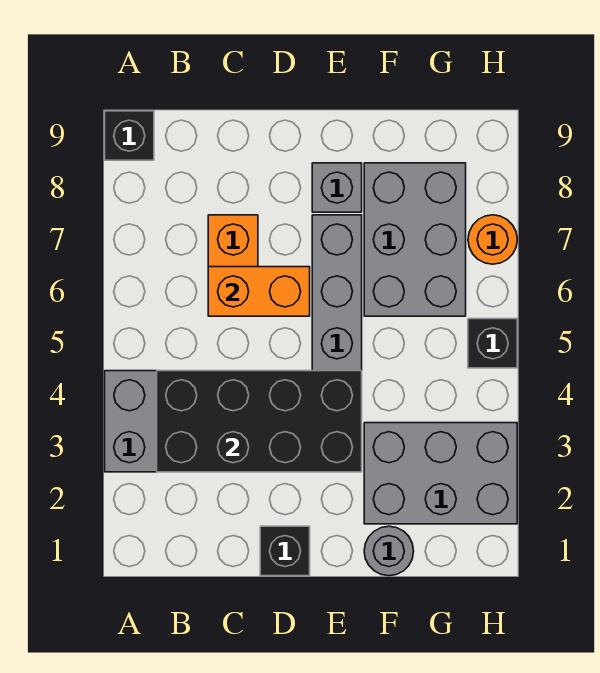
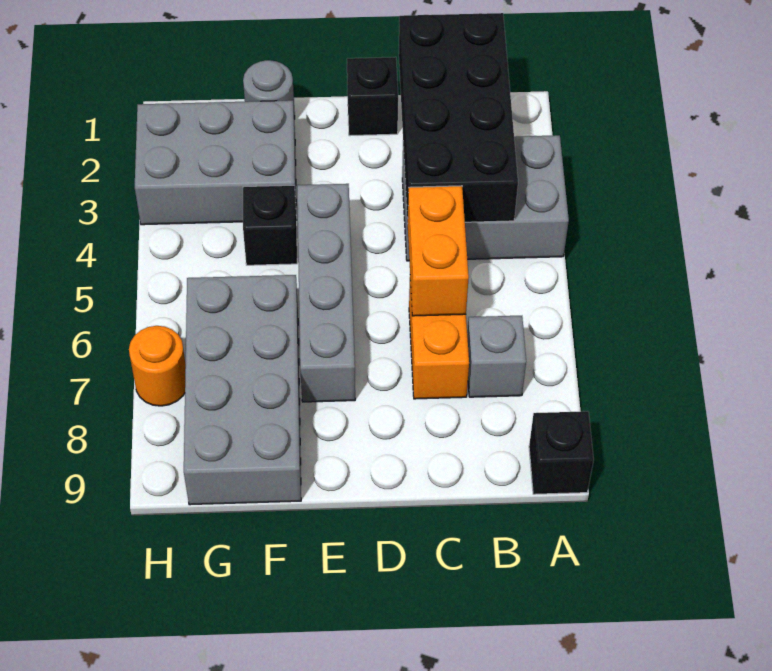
black 2x4 brick [157,371,362,472] -> black 2x4 brick turned to [399,13,518,223]
orange 1x2 brick [208,267,310,316] -> orange 1x2 brick turned to [407,186,469,316]
grey 1x1 brick [312,163,362,212] -> grey 1x1 brick moved to [467,316,526,397]
grey 2x3 brick [364,163,466,316] -> grey 2x4 brick [184,275,301,505]
black 1x1 brick [468,319,517,368] -> black 1x1 brick moved to [243,185,297,265]

